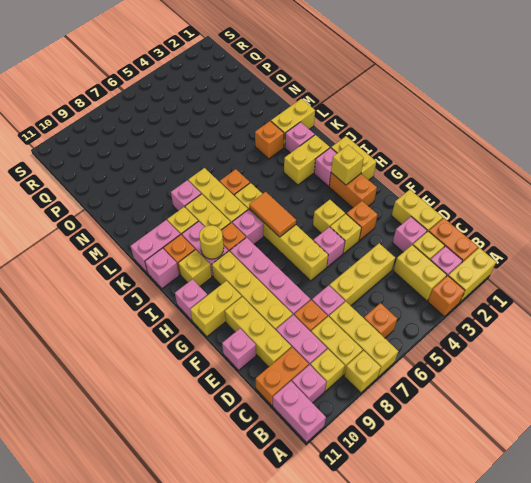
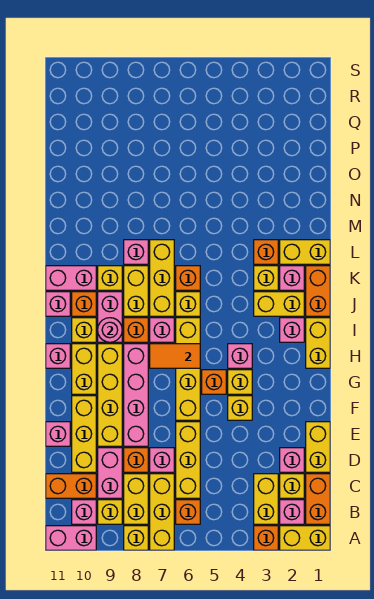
pink 1x2 brick [273,381,326,442] -> pink 1x2 brick turned to [46,526,96,550]
yellow 1x3 brick [329,243,395,306] -> yellow 1x3 brick turned to [176,422,200,498]
orange 1x1 brick [347,201,377,240] -> orange 1x1 brick moved to [202,370,226,394]
pink 1x1 brick [313,227,345,267] -> pink 1x1 brick moved to [228,344,252,368]
orange 1x2 brick [329,173,377,208] -> orange 1x2 brick moved to [306,266,330,316]
yellow 1x2 brick [190,281,242,336] -> yellow 1x2 brick turned to [72,344,96,394]
yellow 1x1 brick [331,145,364,185] -> yellow 1x1 brick moved to [254,266,278,290]
orange 1x2 tile [249,192,296,237] -> orange 1x2 tile turned to [150,344,200,368]
yellow 1x1 round brick [199,225,224,259] -> pink 1x1 round brick [98,318,122,342]

